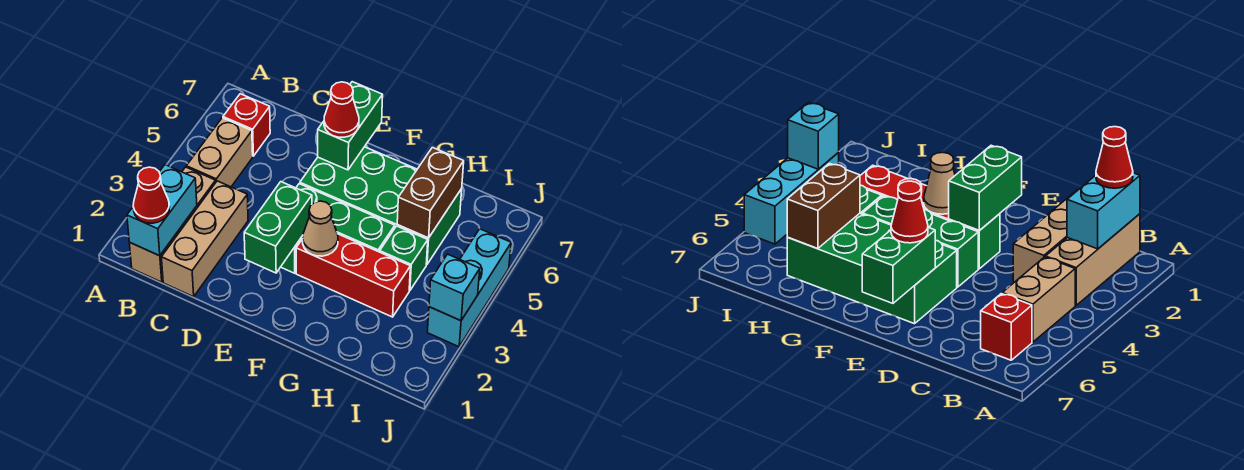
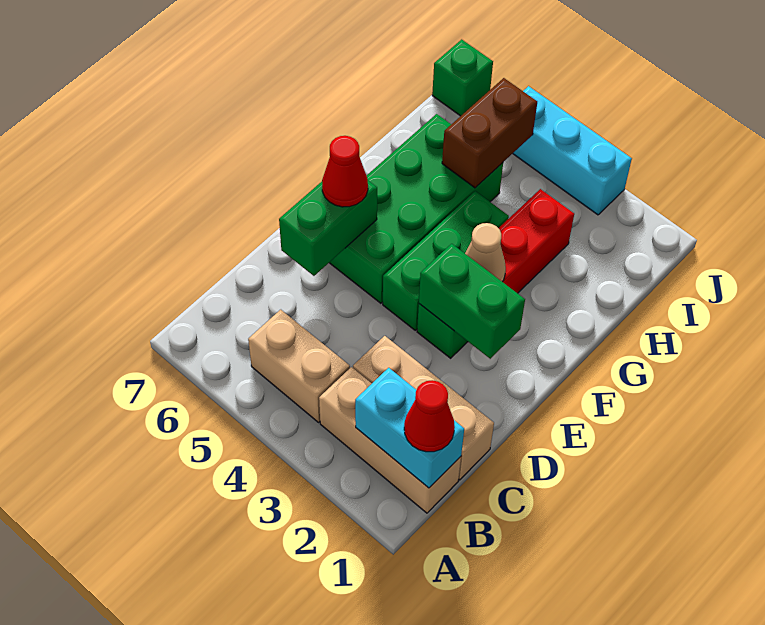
red 1x1 brick [223,94,270,156] -> none
green 1x2 brick [318,82,383,170] -> green 1x2 brick turned to [279,181,377,276]
green 1x1 brick [380,226,428,291] -> green 1x1 brick moved to [432,39,493,116]
brown 1x2 brick [397,147,464,238] -> brown 1x2 brick turned to [442,78,537,188]
cyan 1x1 brick [429,254,480,321] -> none

